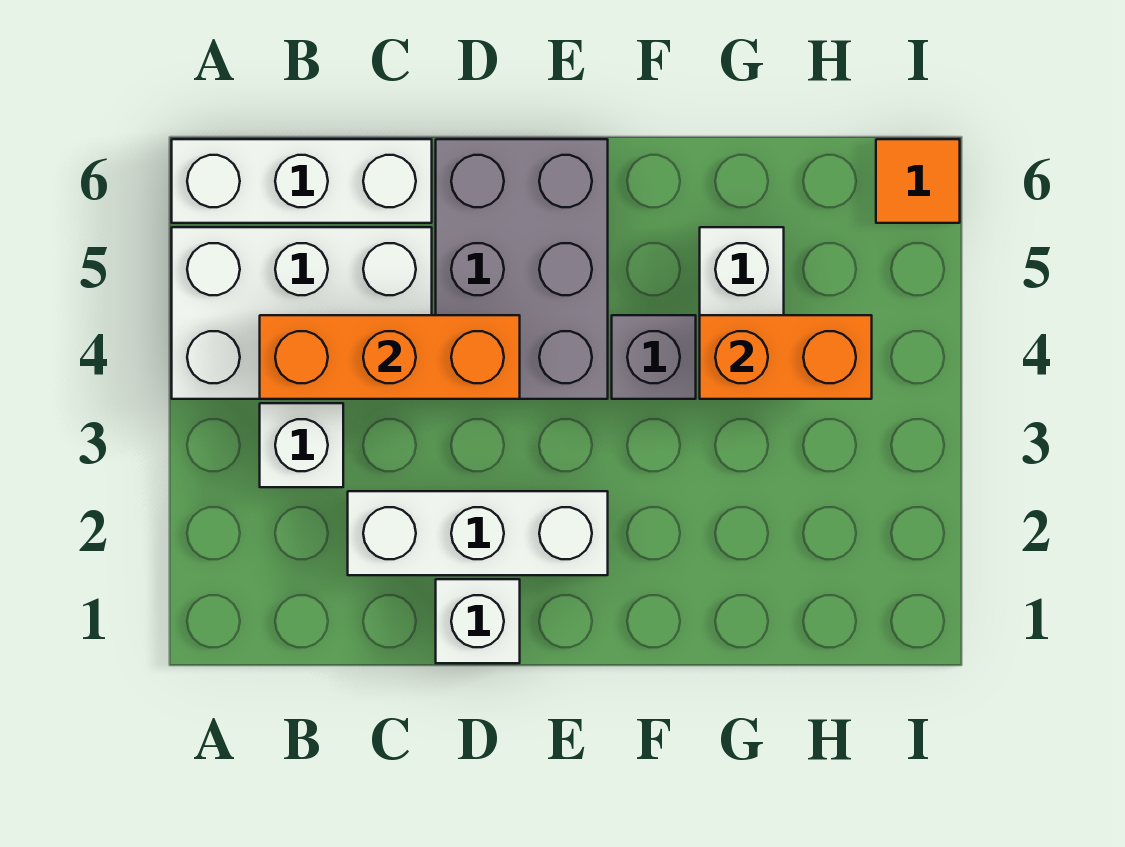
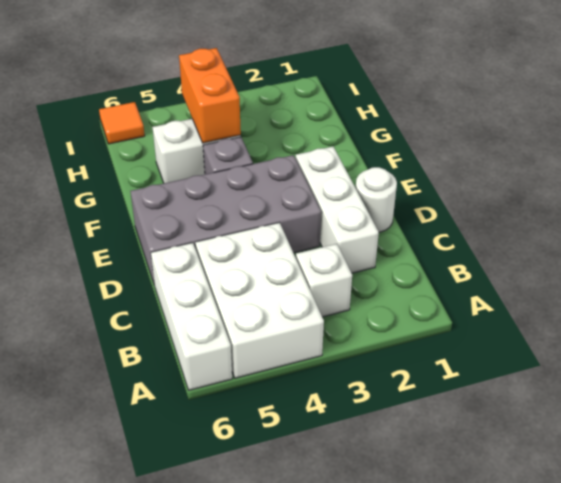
orange 1x3 brick [260,315,520,399] -> none
white 1x1 brick [436,579,520,663] -> white 1x1 round brick [356,167,397,232]
grey 2x3 brick [436,139,608,399] -> grey 2x4 brick [130,155,321,286]

